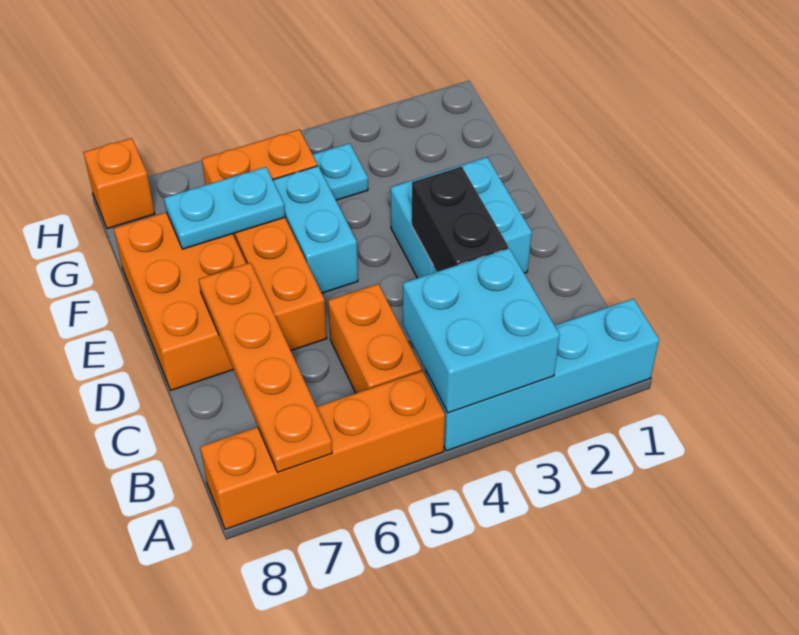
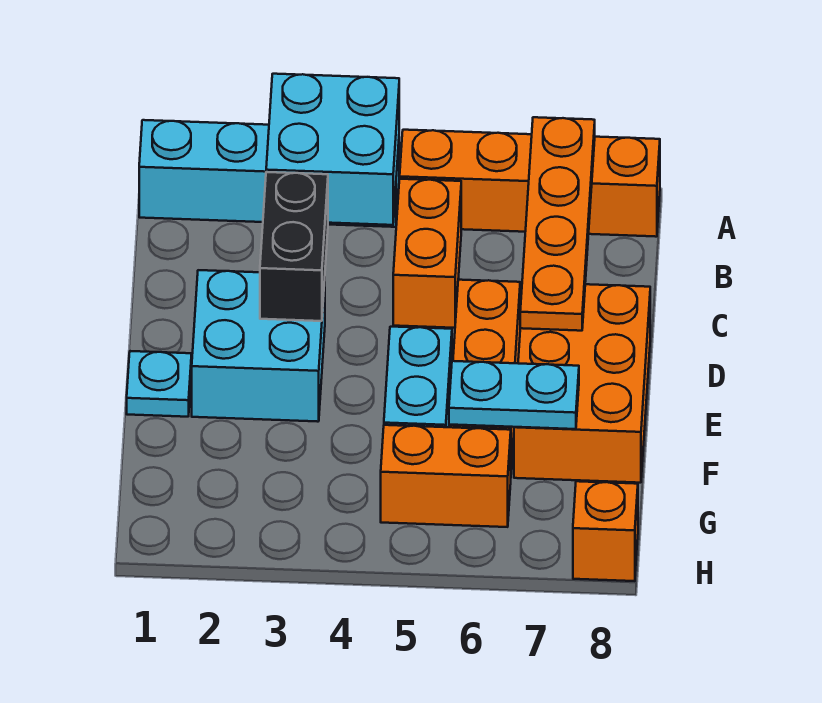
cyan 1x1 plate [313,143,368,200] -> cyan 1x1 plate moved to [127,351,192,417]

